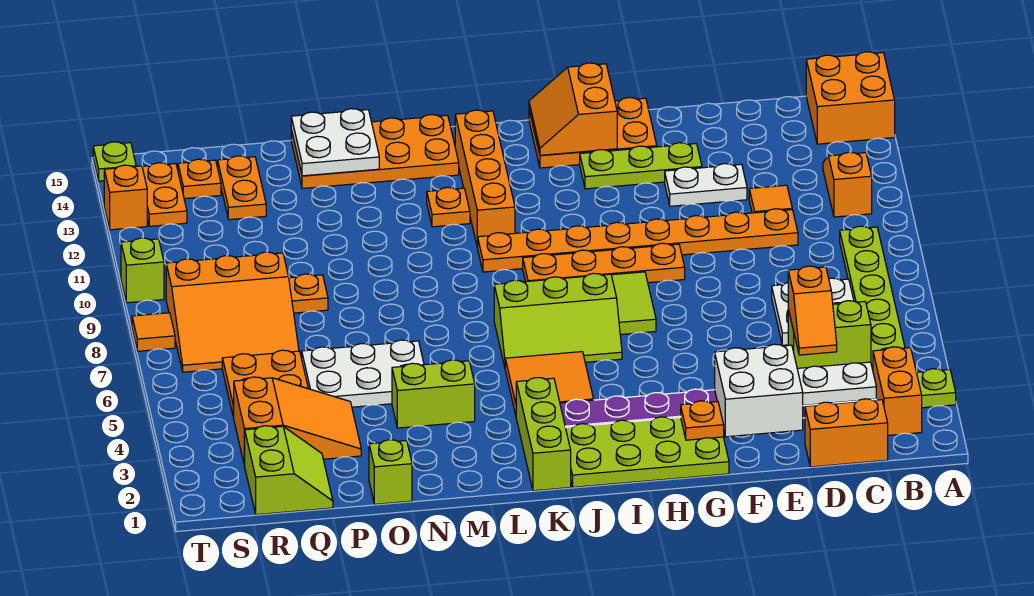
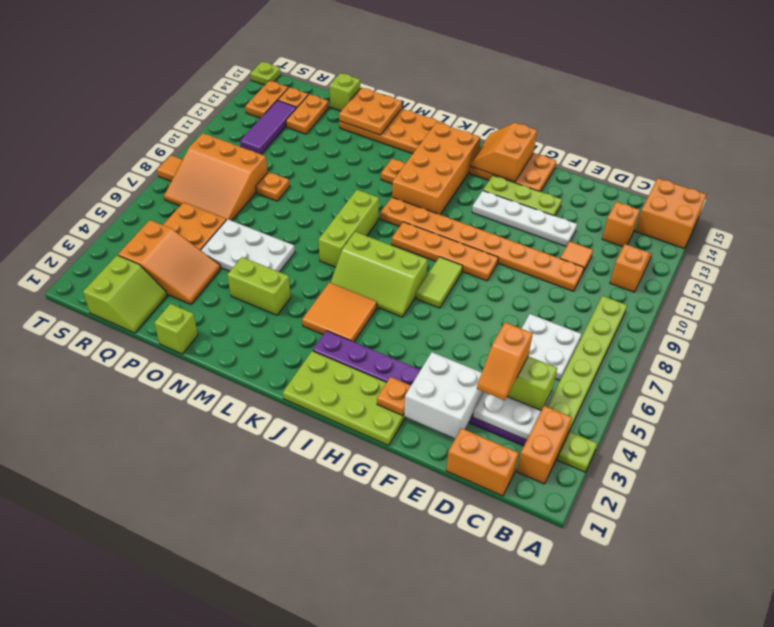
white 1x2 plate [665,164,747,206] -> white 1x4 plate [472,191,577,246]
lime 1x3 brick [516,378,571,491] -> lime 1x3 brick moved to [319,190,379,267]
orange 1x4 brick [455,110,515,247] -> orange 2x4 brick [392,122,480,215]
white 2x2 plate [291,109,379,176] -> orange 2x2 plate [339,88,402,135]
none -> purple 1x3 tile [240,100,297,154]
lime 1x1 brick [121,238,164,303] -> lime 1x1 brick moved to [330,73,360,111]
orange 1x1 brick [104,165,147,230] -> orange 1x1 brick moved to [602,202,640,247]

